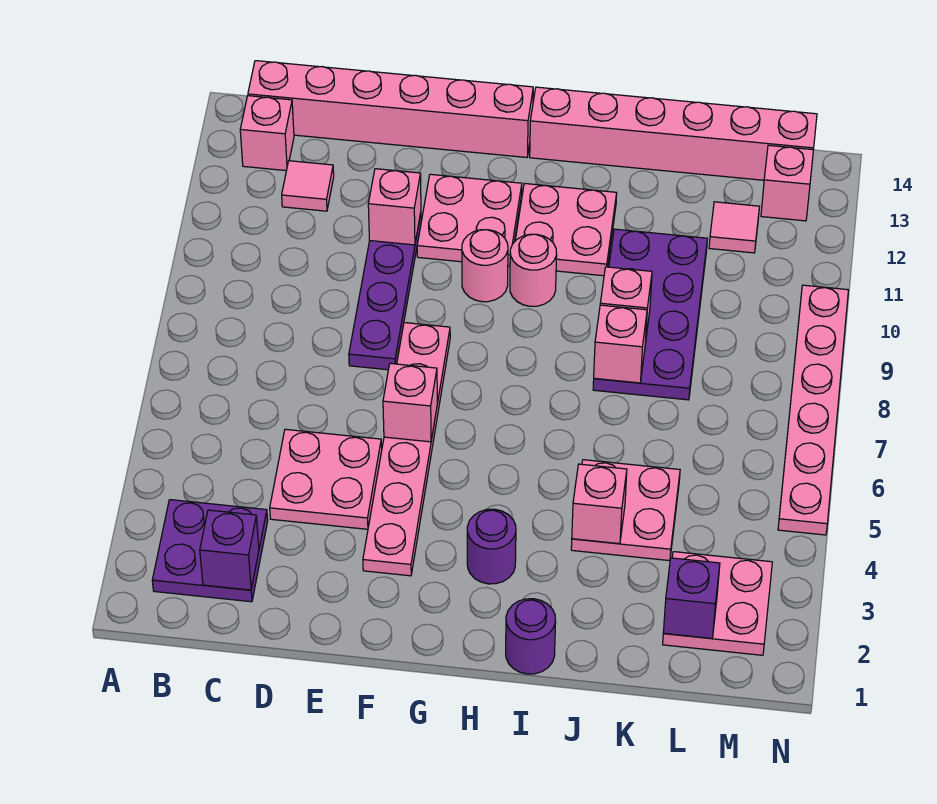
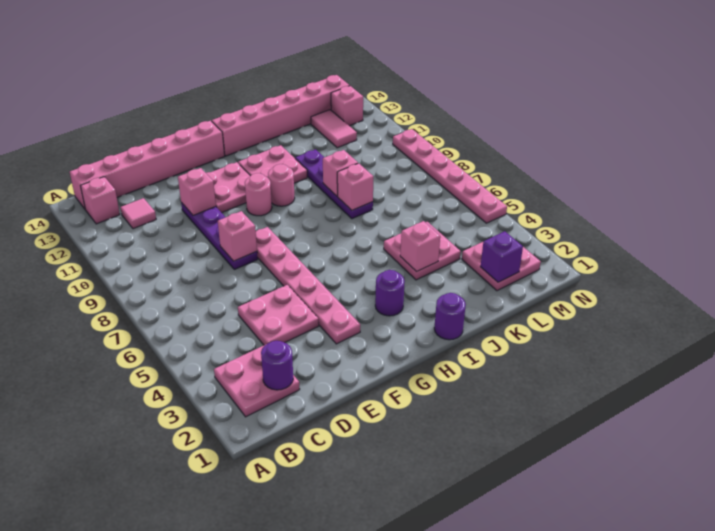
purple 2x2 plate [152,500,268,602] -> pink 2x2 plate [214,345,300,417]
purple 1x1 brick [200,510,259,590] -> purple 1x1 round brick [261,341,293,390]
pink 1x1 brick [383,363,437,442] -> pink 1x1 brick moved to [218,211,257,261]
purple 2x4 plate [593,229,707,400] -> purple 1x4 plate [295,149,373,219]
pink 1x1 tile [709,202,759,253] -> pink 1x2 tile [311,110,357,148]

